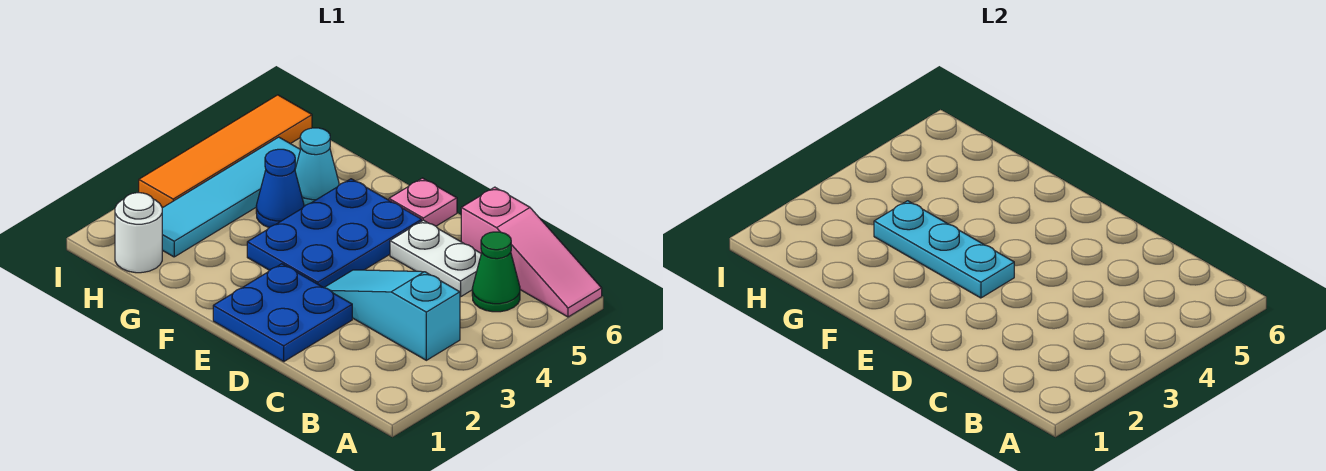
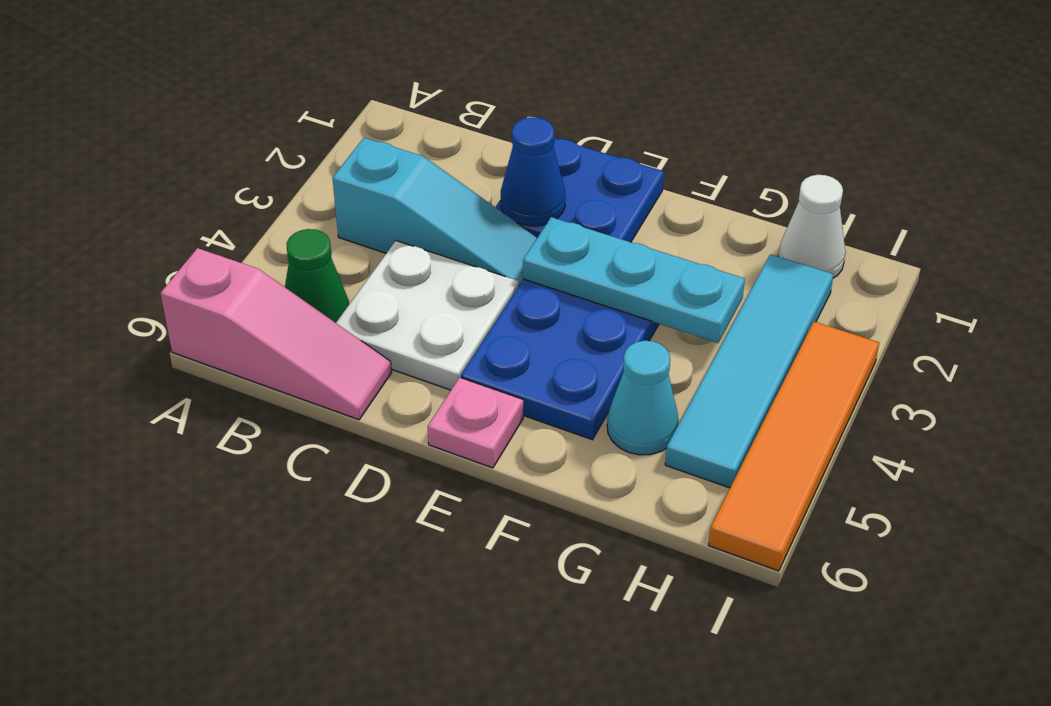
pink 1x3 slope [461,187,602,317] -> pink 1x3 slope turned to [161,248,392,420]
white 1x2 plate [390,220,481,297] -> white 2x2 plate [336,241,519,390]
blue 1x1 cone [256,149,304,227] -> blue 1x1 cone moved to [501,117,565,226]
white 1x1 round brick [115,193,162,273] -> white 1x1 cone [778,175,846,278]

